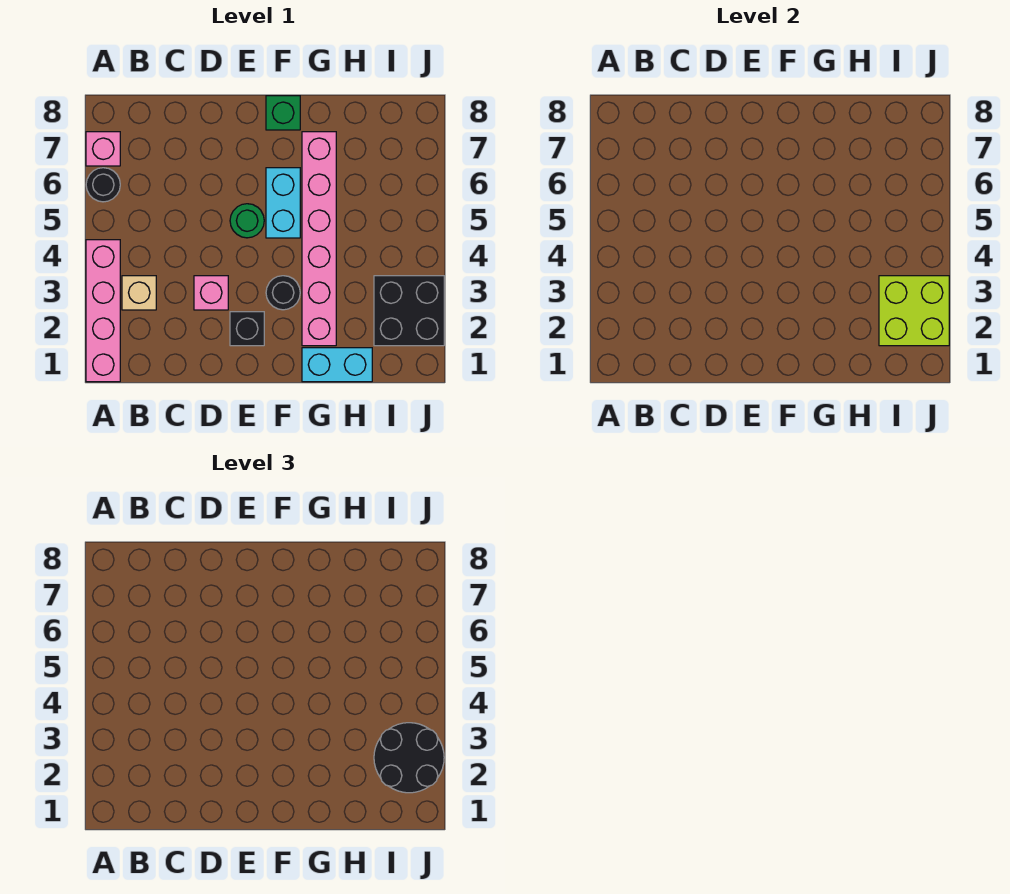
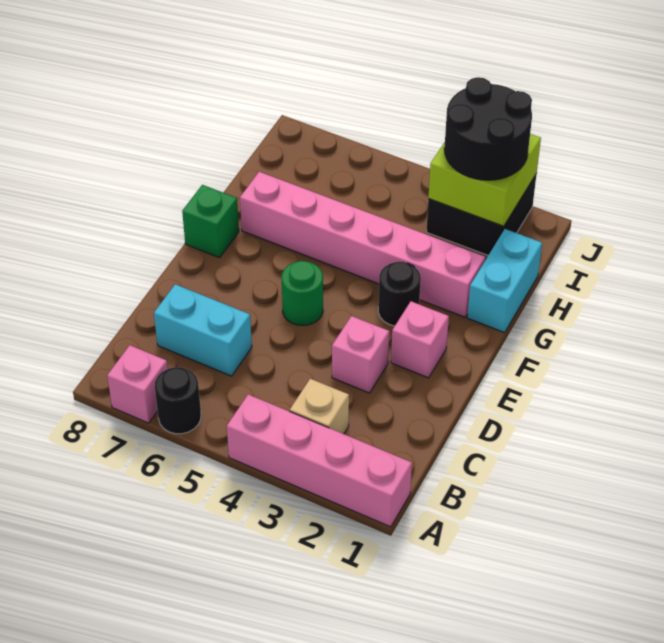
black 1x1 brick [230,312,264,346] -> pink 1x1 brick [391,301,449,378]
cyan 1x2 brick [266,168,300,238] -> cyan 1x2 brick moved to [154,284,252,376]

